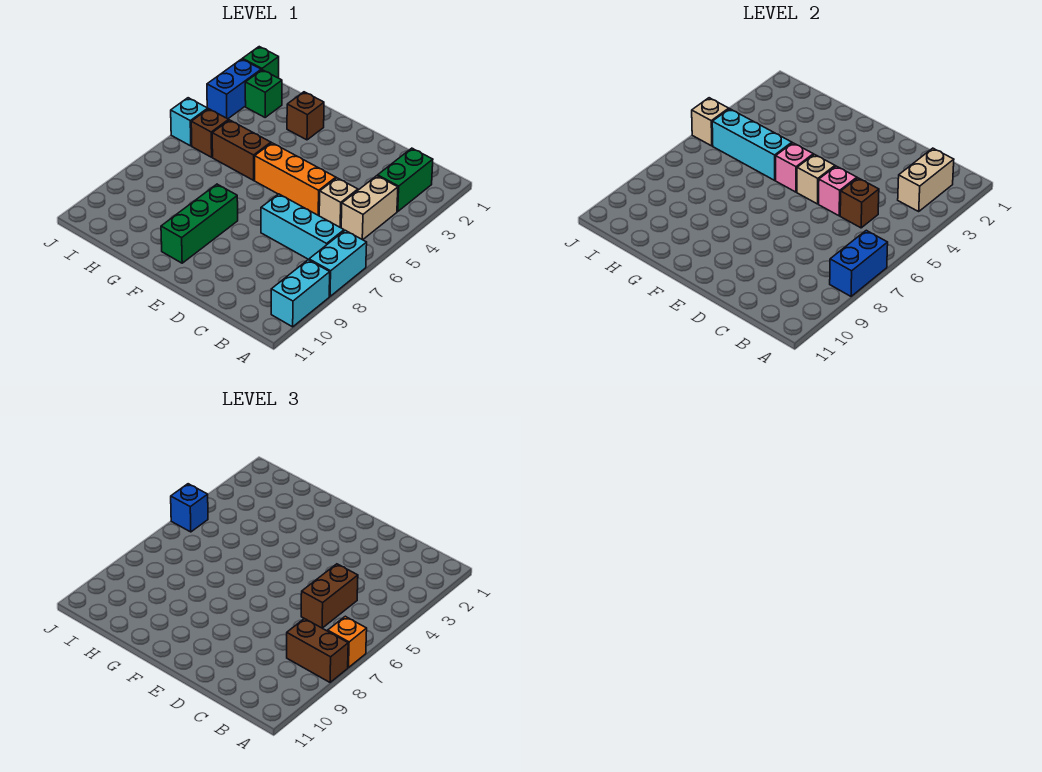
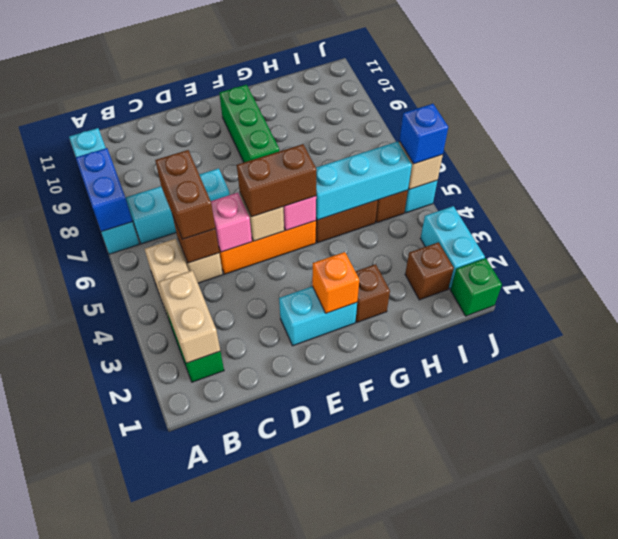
orange 1x1 brick [328,616,367,668] -> orange 1x1 brick moved to [312,252,359,313]
brown 1x2 brick [287,619,348,682] -> brown 1x2 brick moved to [237,144,317,217]
none -> cyan 1x2 brick [279,286,357,346]
green 1x1 brick [245,70,282,117] -> brown 1x1 brick [405,242,454,300]
blue 1x2 brick [207,59,261,119] -> cyan 1x2 brick [420,206,485,289]

